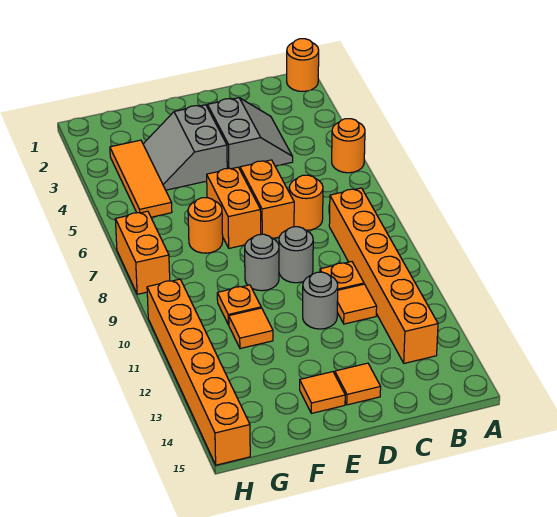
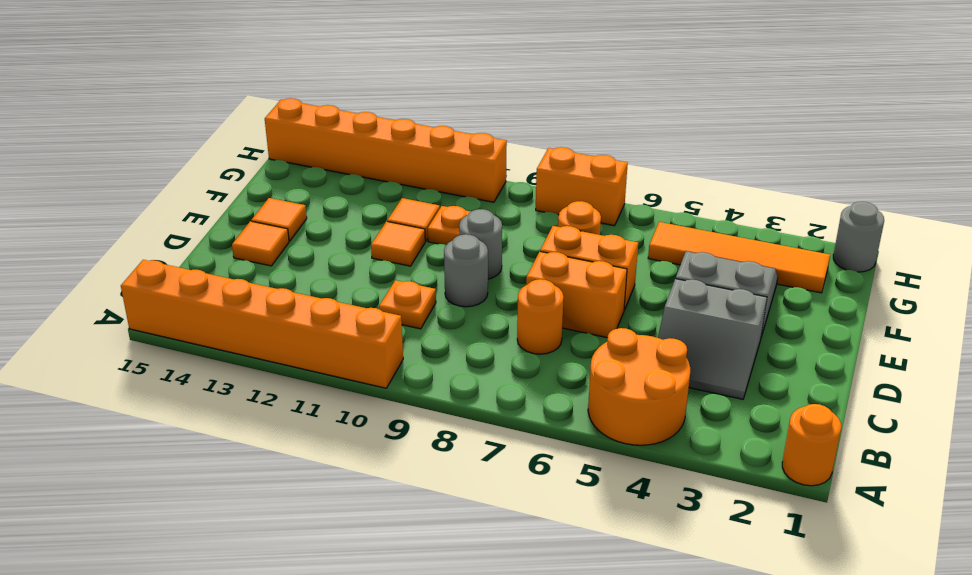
orange 1x1 round brick [332,119,365,173] -> orange 2x2 round brick [588,328,690,445]
orange 1x6 brick [329,188,438,363] -> orange 1x6 brick moved to [121,260,403,388]
orange 1x1 tile [337,284,377,324] -> orange 1x1 tile moved to [371,221,425,266]
grey 1x1 round brick [303,272,338,329] -> grey 1x1 round brick moved to [833,202,884,272]
orange 1x3 tile [110,140,172,217] -> orange 1x4 tile [648,222,830,293]

